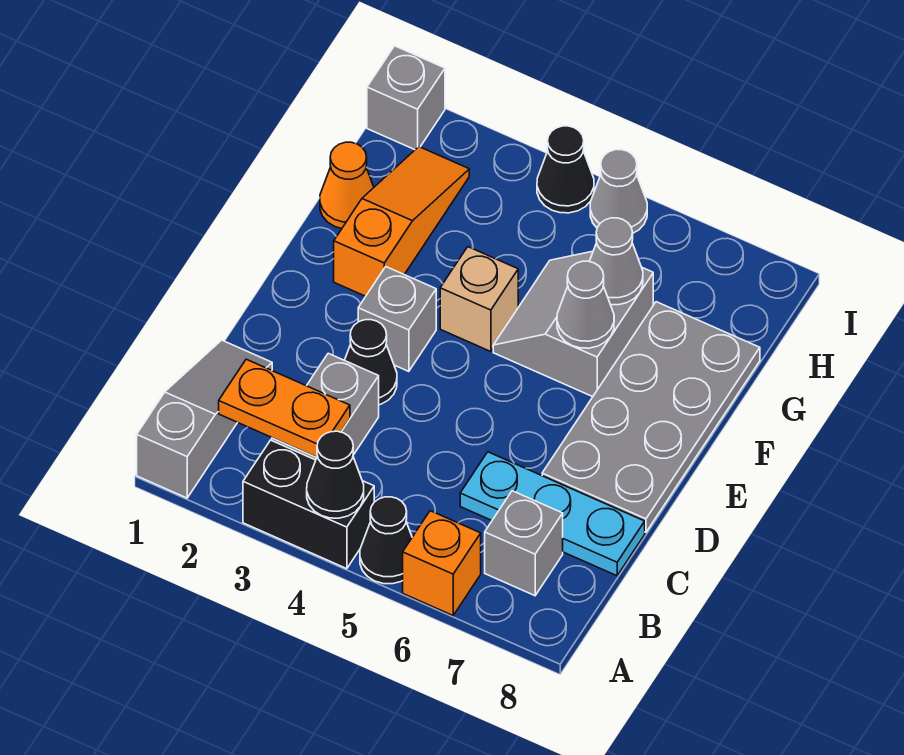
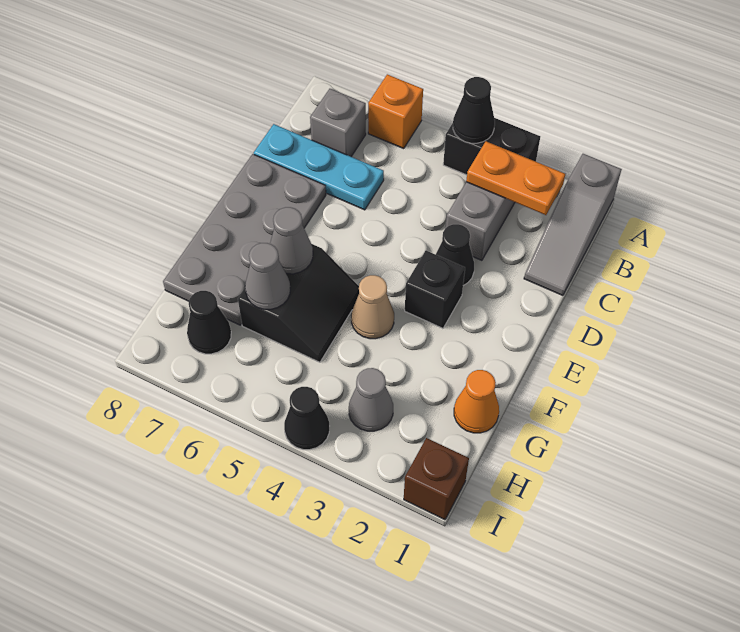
black 1x1 cone [360,497,412,584] -> black 1x1 cone moved to [187,291,231,354]
grey 1x1 brick [358,267,436,371] -> black 1x1 brick [405,250,465,328]
orange 1x3 slope [334,147,469,296] -> none
tan 1x1 brick [440,247,518,352] -> tan 1x1 cone [351,275,394,339]
grey 2x2 slope [493,251,653,397] -> black 2x2 slope [238,244,359,362]
grey 1x1 brick [367,46,445,150] -> brown 1x1 brick [404,438,469,520]
grey 1x1 cone [590,150,647,233] -> grey 1x1 cone moved to [349,368,393,431]

